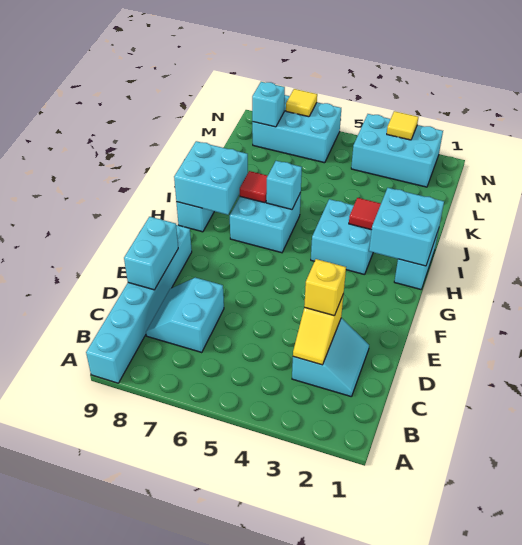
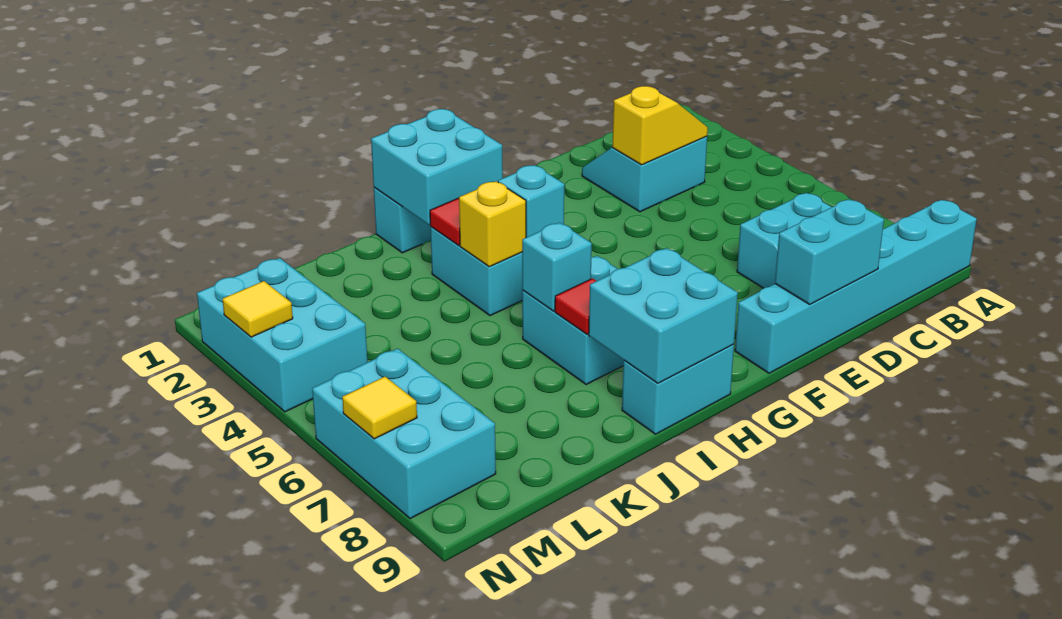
yellow 1x1 brick [304,259,346,316] -> yellow 1x1 brick moved to [459,181,526,267]
cyan 1x1 brick [252,82,285,127] -> cyan 1x1 brick moved to [498,165,564,237]

